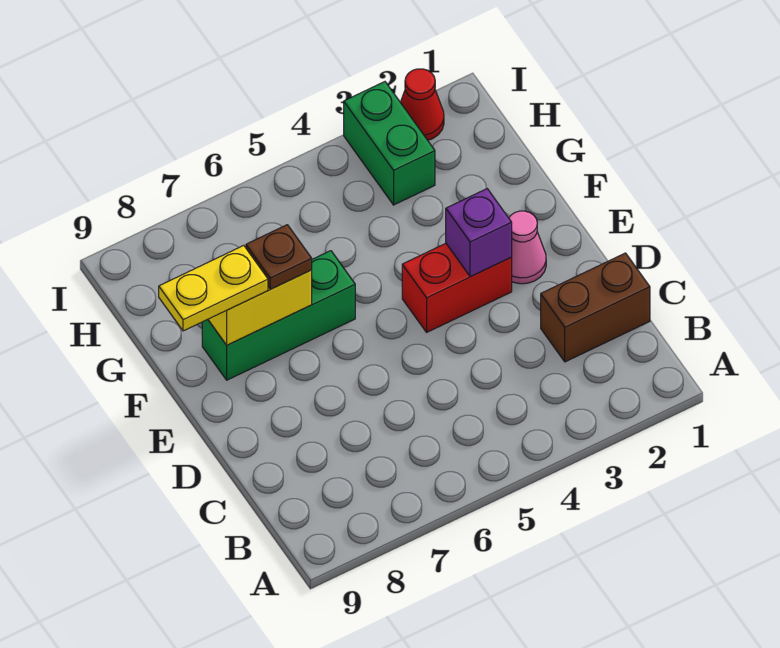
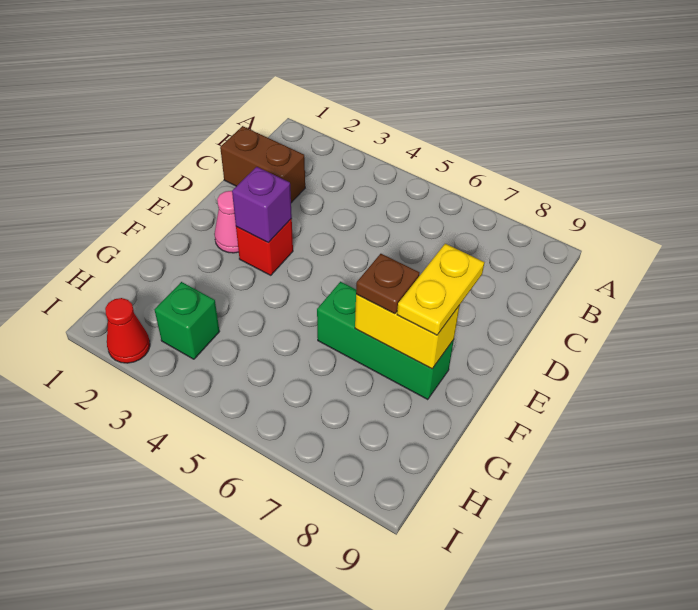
red 1x2 brick [402,243,512,332] -> red 1x1 brick [236,219,293,275]
yellow 1x2 plate [159,245,268,331] -> yellow 1x2 plate turned to [397,244,484,335]
green 1x2 brick [344,82,435,205] -> green 1x1 brick [155,282,219,359]

